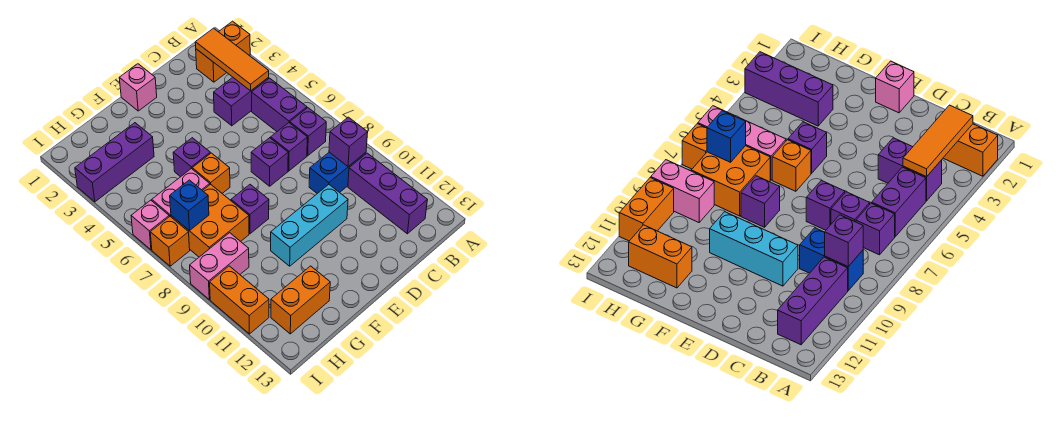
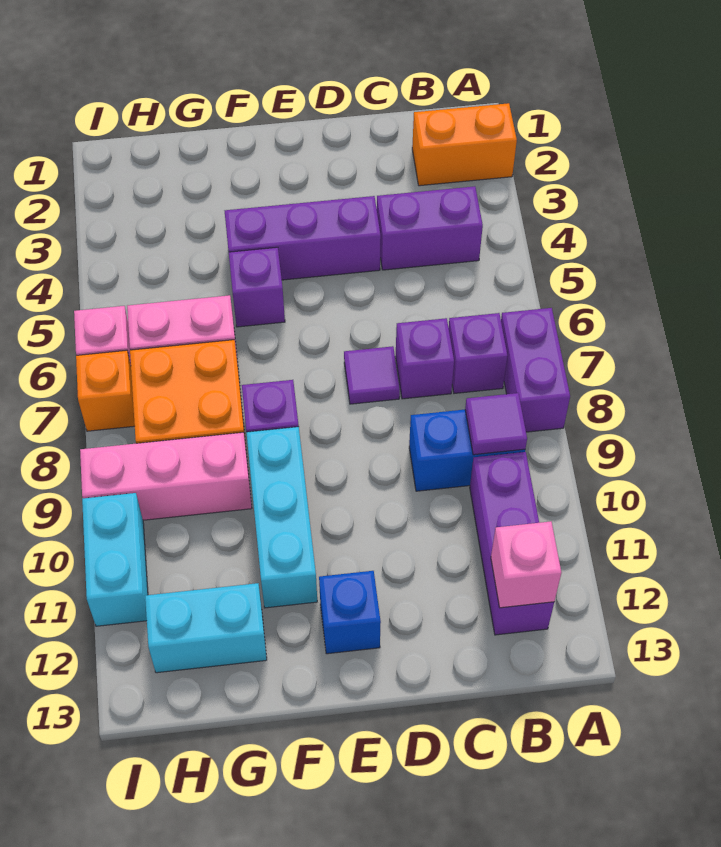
orange 1x3 tile [195,28,269,91] -> none
purple 1x2 brick [252,78,307,131] -> purple 1x2 brick moved to [501,308,570,432]
purple 1x1 brick [329,117,368,167] -> purple 1x1 tile [465,393,527,455]
purple 1x1 brick [251,138,288,186] -> purple 1x1 tile [344,346,400,404]
cyan 1x3 brick [271,185,348,266] -> cyan 1x3 brick turned to [246,427,317,608]
pink 1x1 brick [119,64,157,111] -> pink 1x1 brick moved to [491,521,561,608]
orange 1x1 brick [192,153,230,193] -> none
purple 1x3 brick [75,123,154,202] -> purple 1x3 brick moved to [225,196,381,280]
orange 1x2 brick [271,266,330,334] -> cyan 1x2 brick [145,583,267,673]
blue 1x1 brick [170,180,209,231] -> blue 1x1 brick moved to [319,571,381,654]
pink 1x2 brick [190,233,249,300] -> pink 1x3 brick [80,432,252,520]
orange 1x2 brick [210,266,269,334] -> cyan 1x2 brick [82,493,148,626]

